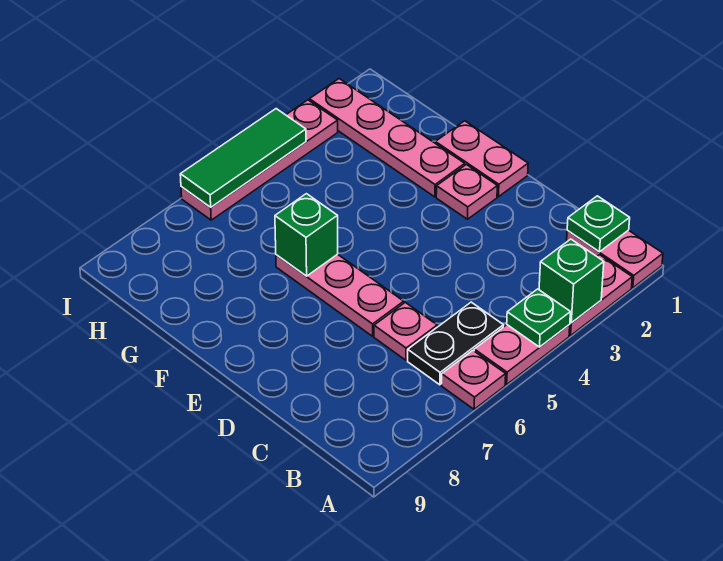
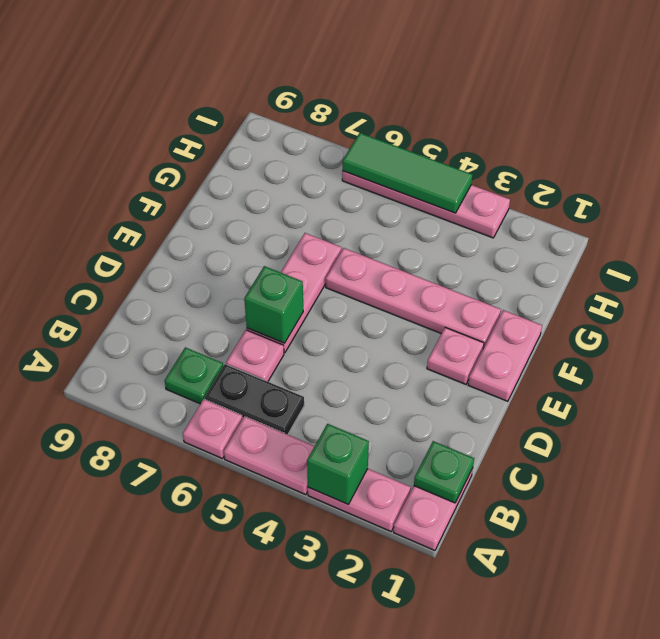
green 1x1 plate [507,289,570,347] -> green 1x1 plate moved to [165,347,223,404]
pink 1x4 plate [309,79,465,197] -> pink 1x4 plate turned to [326,248,501,348]
green 1x1 brick [275,194,338,276] -> green 1x1 brick moved to [244,266,303,343]

